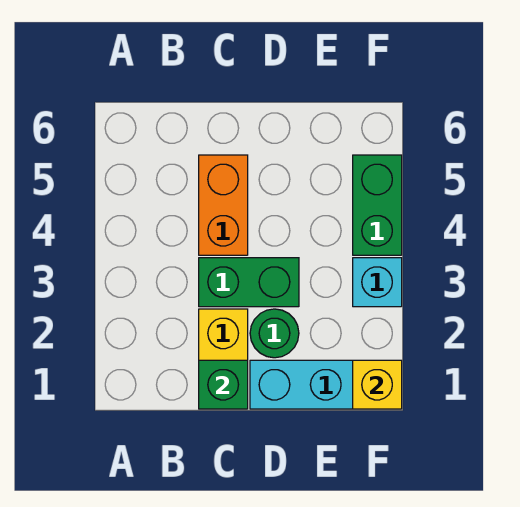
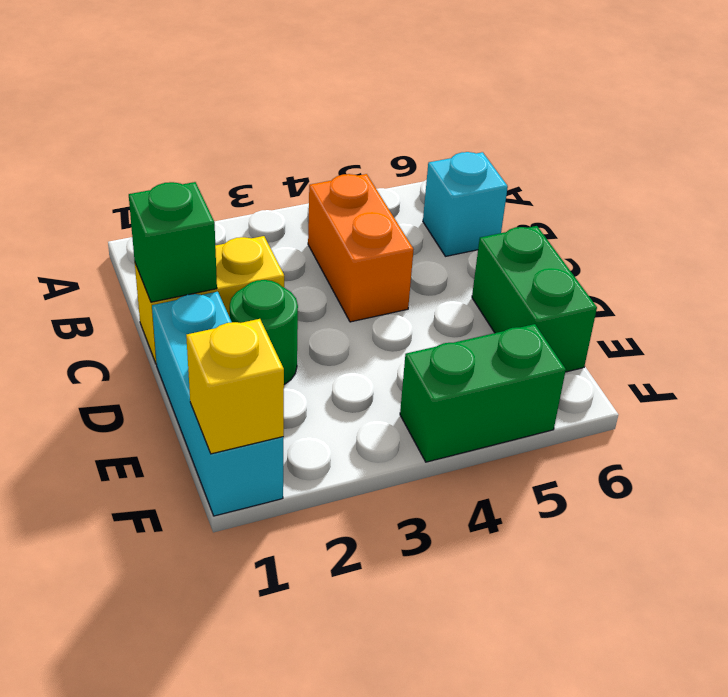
green 1x2 brick [199,258,299,307] -> green 1x2 brick moved to [472,226,597,372]
orange 1x2 brick [199,155,248,255] -> orange 1x2 brick turned to [308,174,414,322]
cyan 1x1 brick [353,258,402,307] -> cyan 1x1 brick moved to [423,152,508,256]

